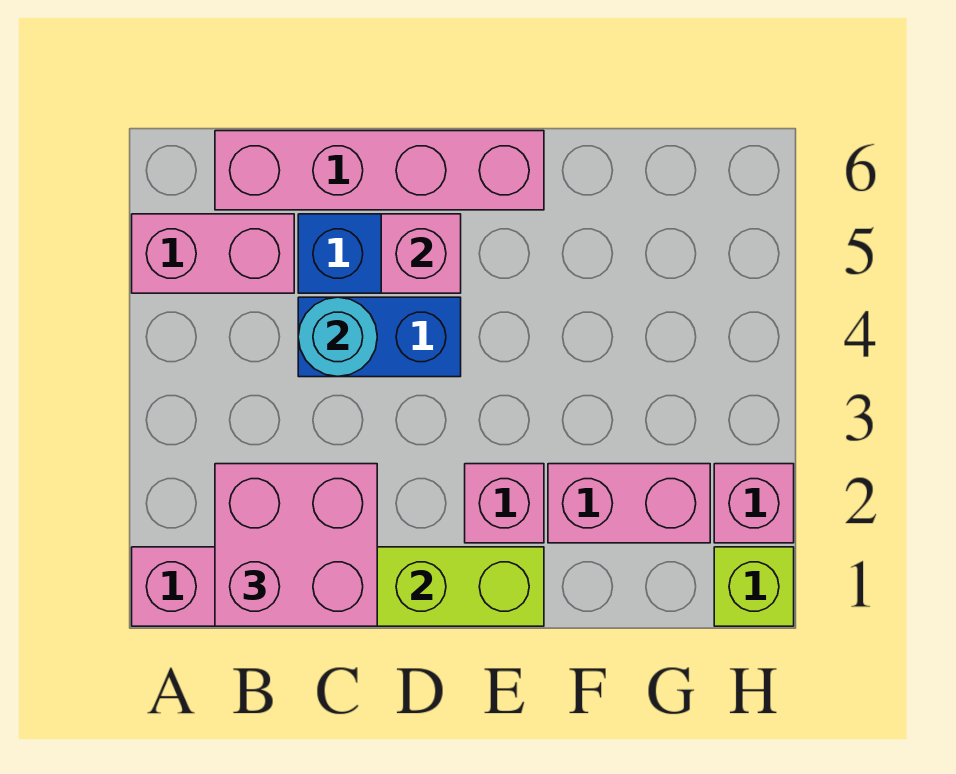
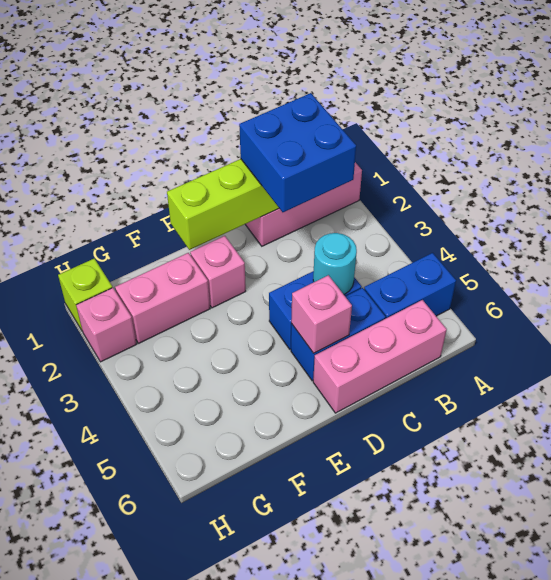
pink 1x2 brick [132,214,294,293] -> blue 1x2 brick [364,253,456,319]
pink 2x2 brick [215,464,377,626] -> blue 2x2 brick [239,93,356,212]
pink 1x4 brick [215,131,544,210] -> pink 1x3 brick [313,300,447,413]

